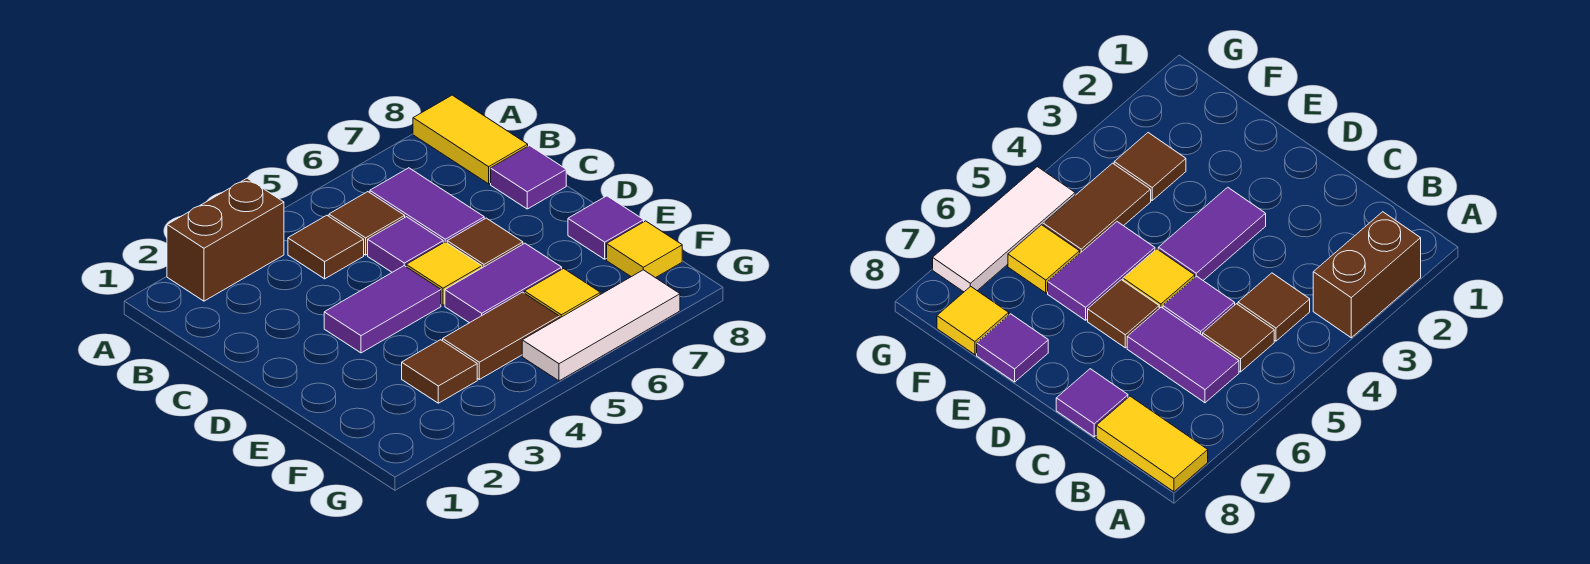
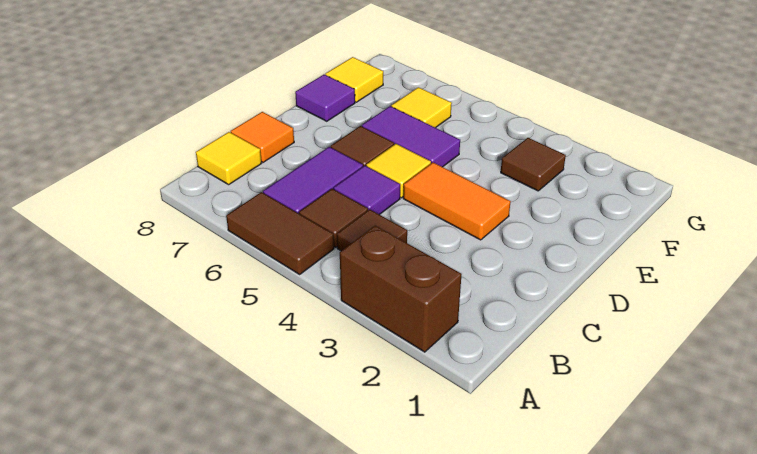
yellow 1x2 tile [413,95,528,184] -> yellow 1x1 tile [196,132,261,185]
purple 1x1 tile [491,146,566,209] -> orange 1x1 tile [231,112,294,162]
purple 1x2 tile [324,266,441,353] -> orange 1x2 tile [403,163,511,240]
brown 1x2 tile [443,292,559,379] -> brown 1x2 tile moved to [226,192,334,274]
white 1x3 tile [522,270,680,381] -> none

